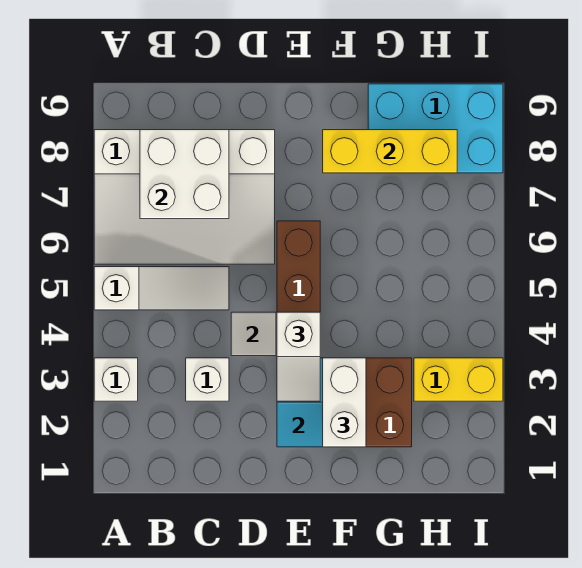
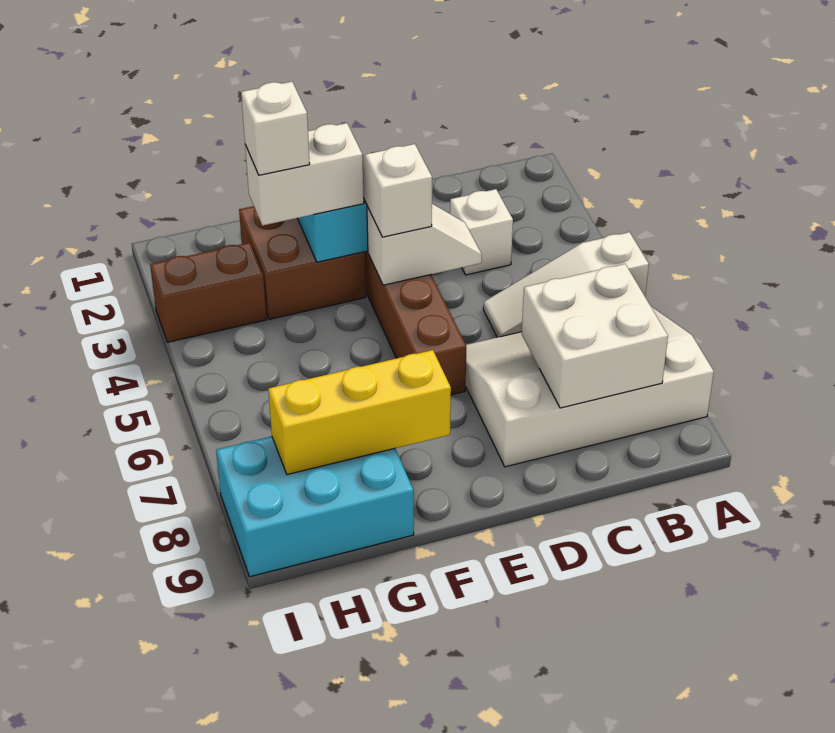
white 1x1 brick [94,358,138,401] -> white 1x1 brick moved to [241,82,310,175]
white 1x2 brick [323,358,366,447] -> white 1x2 brick turned to [245,123,364,225]
yellow 1x2 brick [414,358,503,401] -> brown 1x2 brick [150,243,266,342]

